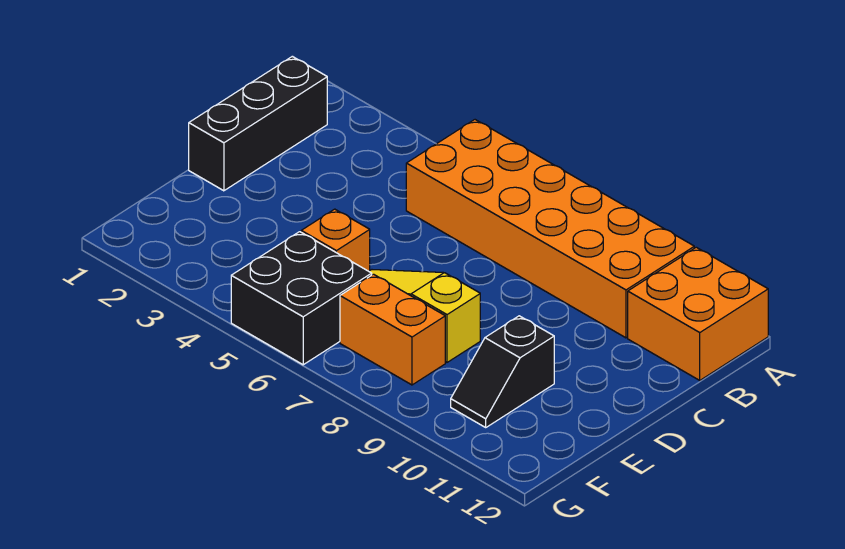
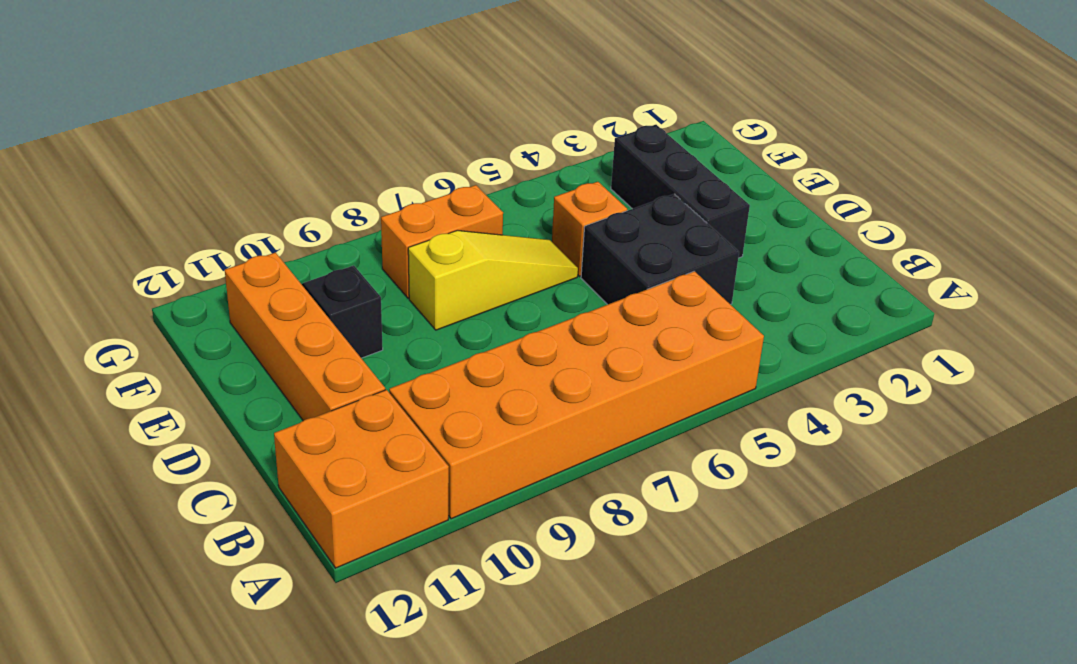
black 1x3 brick [189,56,327,191] -> black 1x3 brick moved to [611,125,750,258]
none -> orange 1x4 brick [225,253,385,421]
black 2x2 brick [231,232,372,365] -> black 2x2 brick moved to [581,194,739,305]

